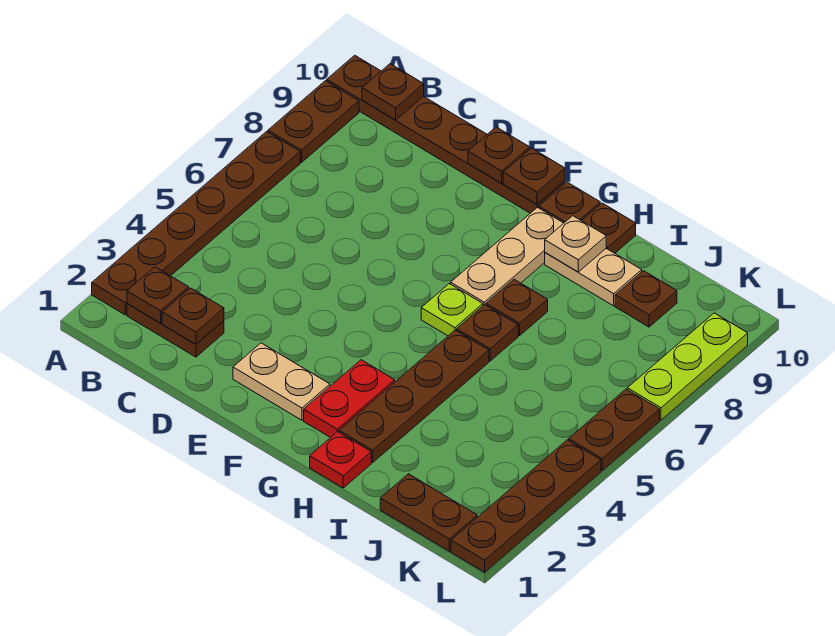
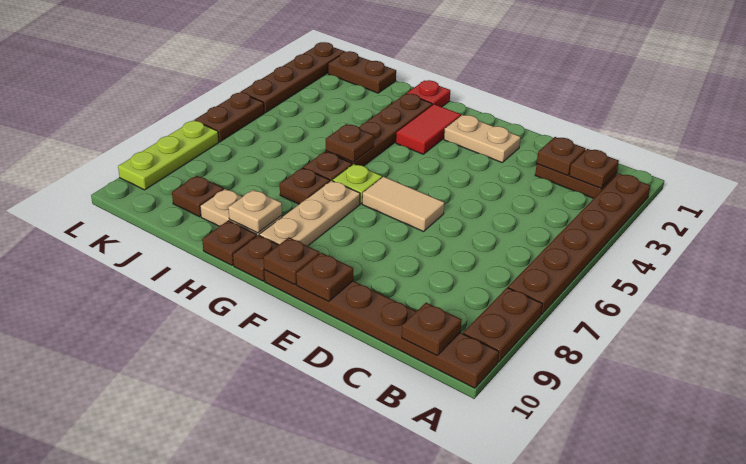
none -> tan 1x2 tile [362,177,444,232]
red 1x2 plate [304,360,395,438] -> red 1x2 tile [396,104,461,154]
none -> brown 1x1 plate [326,124,374,162]

